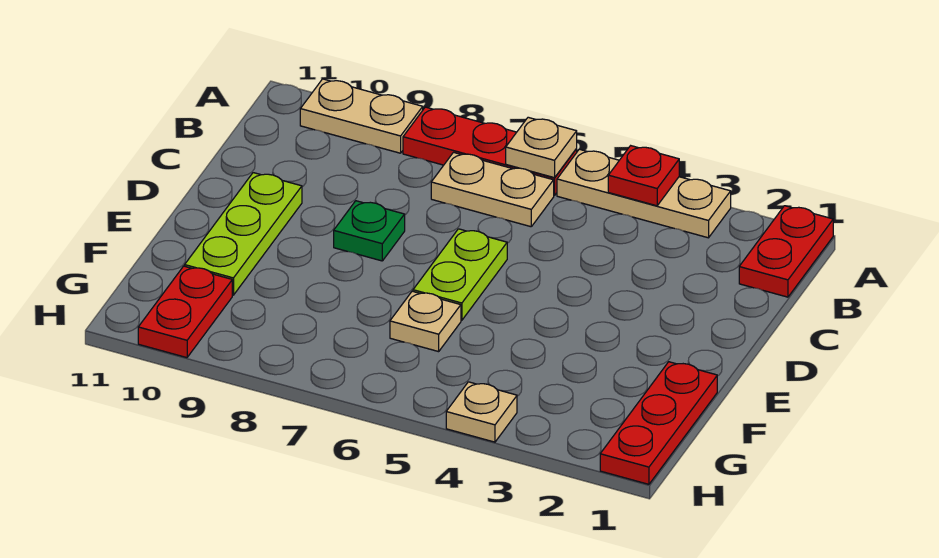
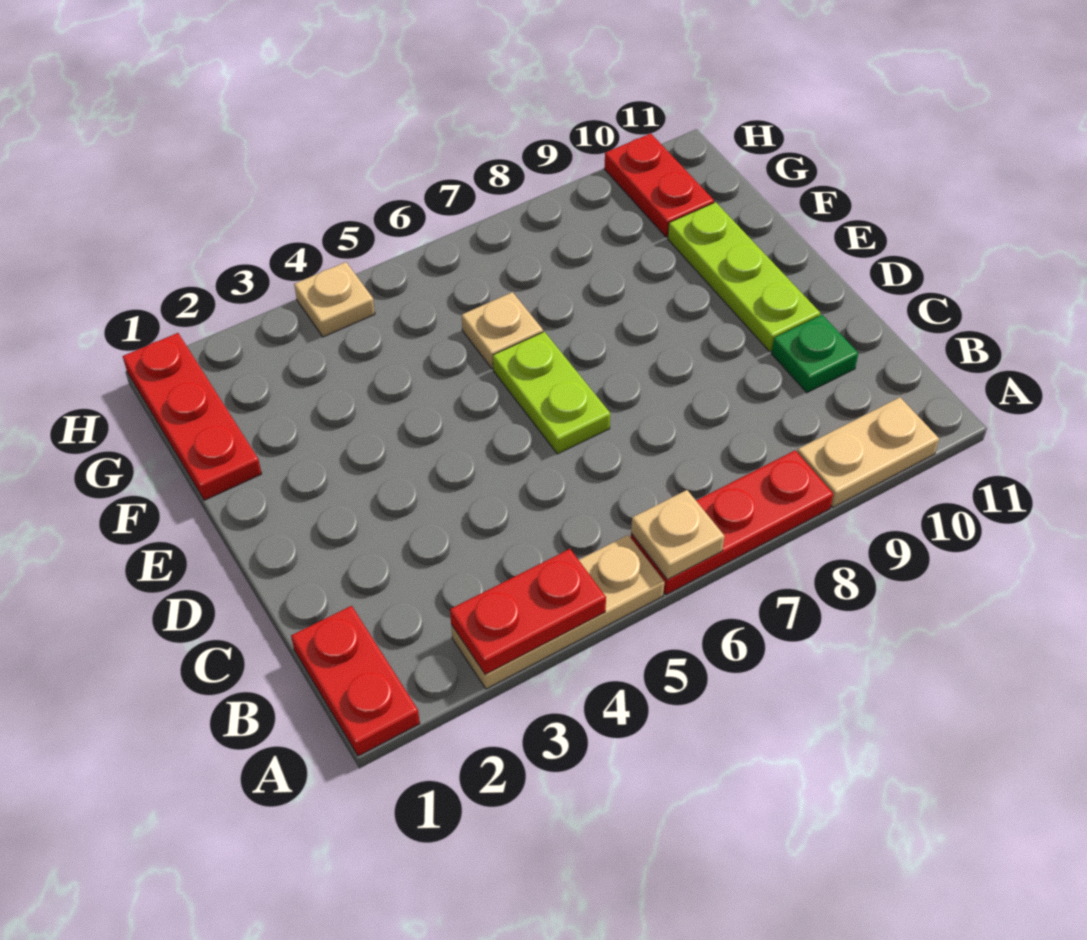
red 1x1 plate [608,146,679,206] -> red 1x2 plate [450,549,606,674]
tan 1x2 plate [431,152,554,227] -> none
green 1x1 plate [334,201,405,261] -> green 1x1 plate moved to [771,315,858,393]

